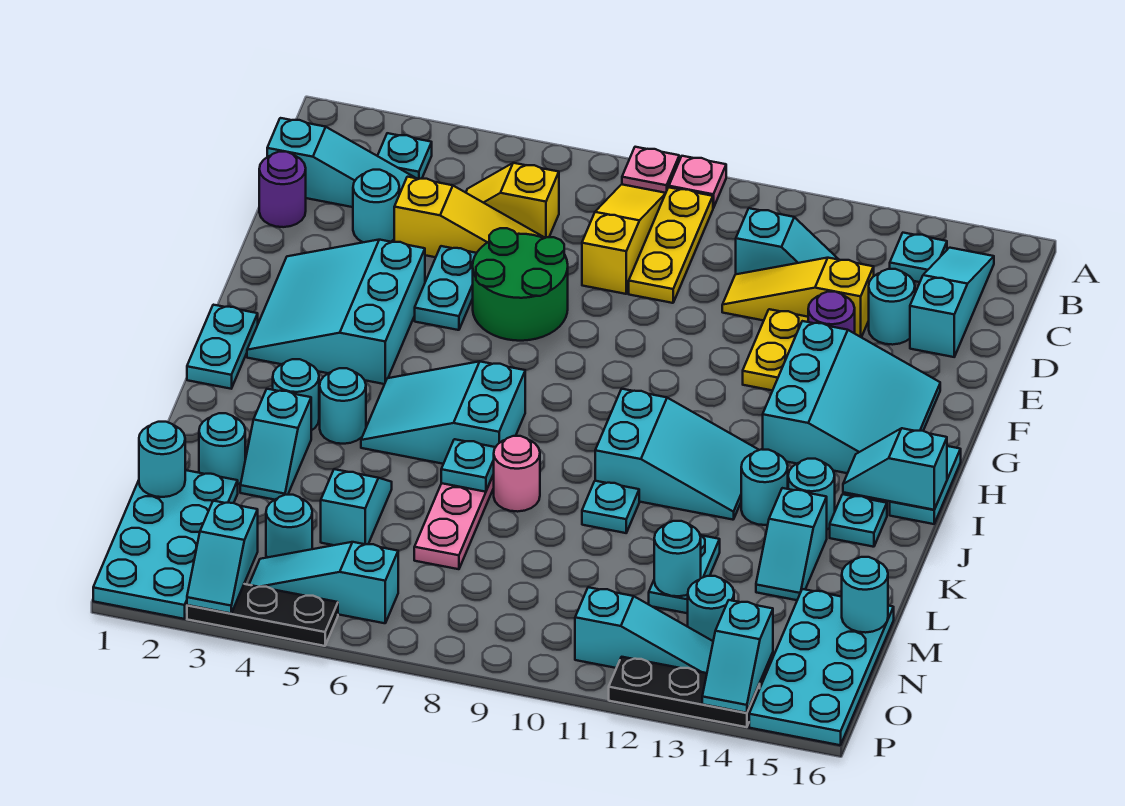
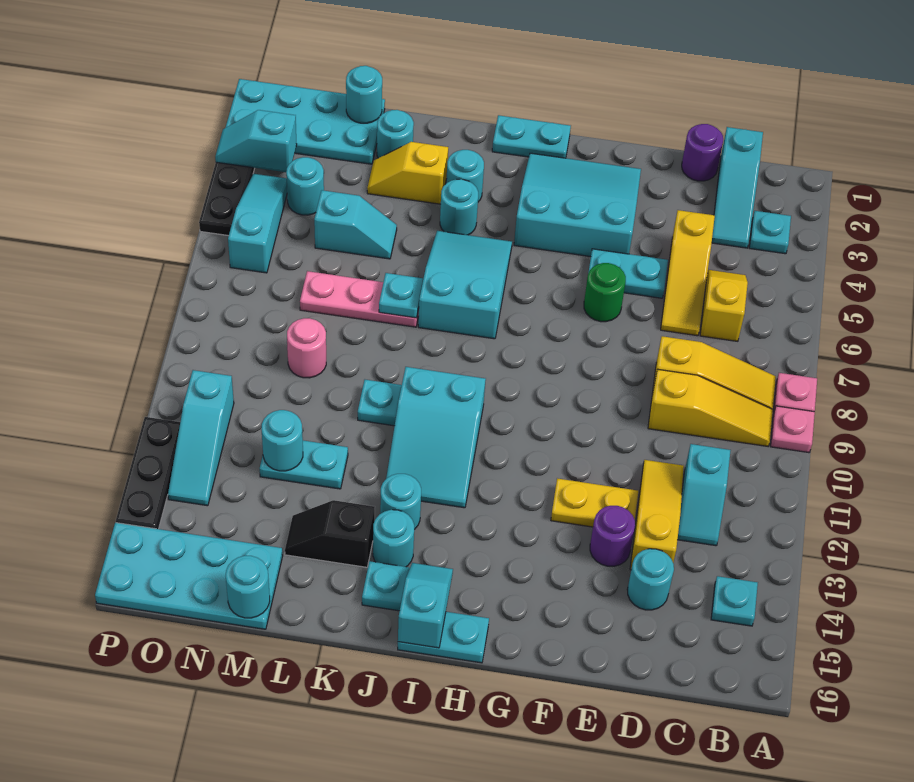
yellow 1x3 plate [629,187,713,303] -> yellow 1x3 slope [648,369,773,446]
cyan 1x3 slope [910,248,994,357] -> none
cyan 1x1 round brick [353,170,399,242] -> none
green 2x2 round brick [473,228,568,341] -> green 1x1 round brick [584,263,626,322]
cyan 3x3 slope [763,321,940,473] -> none
cyan 1x2 slope [240,389,311,500] -> yellow 1x2 slope [367,142,448,204]
pink 1x1 round brick [493,436,540,512] -> pink 1x1 round brick moved to [287,318,326,378]
cyan 1x2 slope [756,488,827,600] -> black 1x2 slope [285,500,375,567]
cyan 1x1 round brick [688,576,734,641] -> none
cyan 1x2 slope [702,600,773,713] -> none

